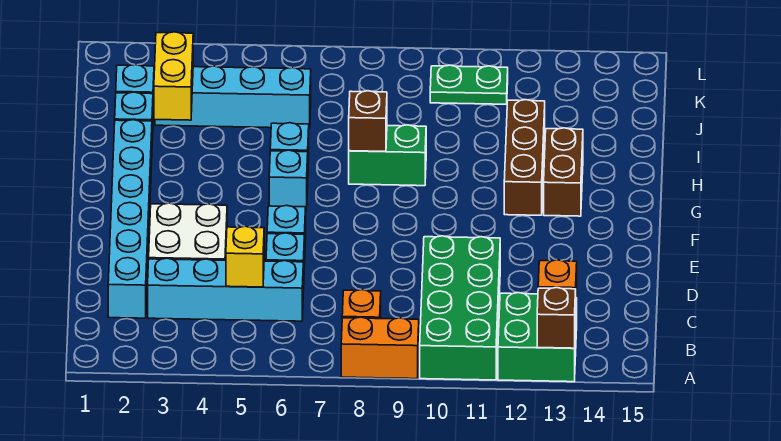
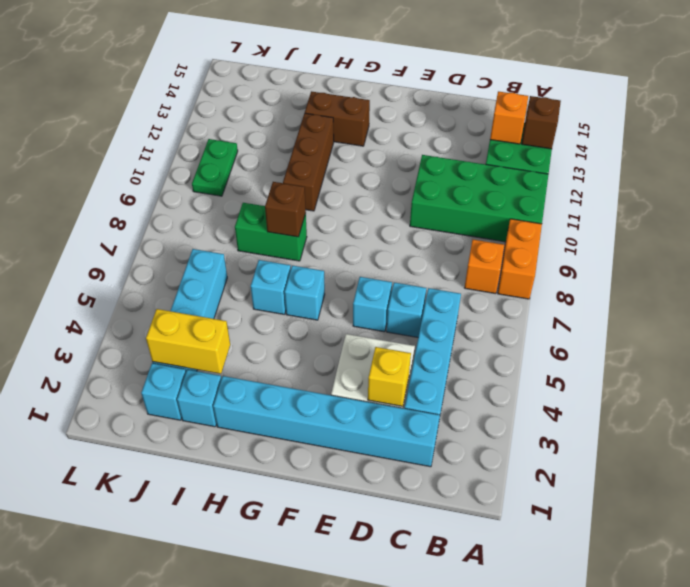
yellow 1x1 brick [226,226,264,287] -> yellow 1x1 brick moved to [368,347,411,406]
brown 1x3 brick [504,100,545,215] -> brown 1x3 brick turned to [283,113,334,211]
green 1x2 brick [349,125,426,186] -> green 1x2 brick turned to [235,203,307,261]

